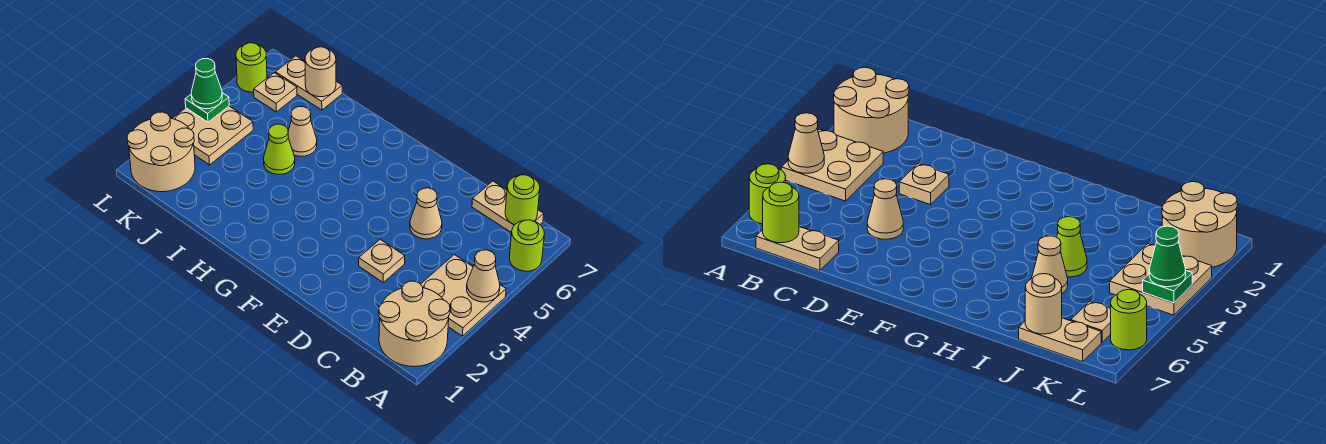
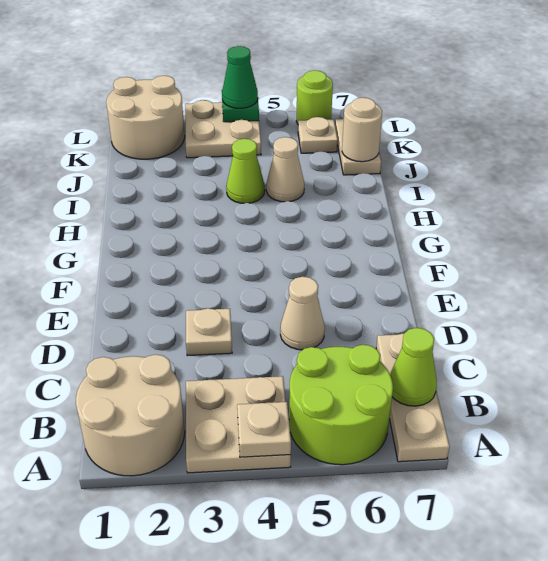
tan 1x1 cone [467,250,500,302] -> tan 1x1 plate [237,402,291,457]
lime 1x1 round brick [509,220,544,271] -> lime 2x2 round brick [289,345,393,465]
tan 1x2 plate [472,181,544,233] -> tan 1x3 plate [376,334,450,462]
lime 1x1 round brick [505,175,540,225] -> lime 1x1 cone [390,328,437,406]

